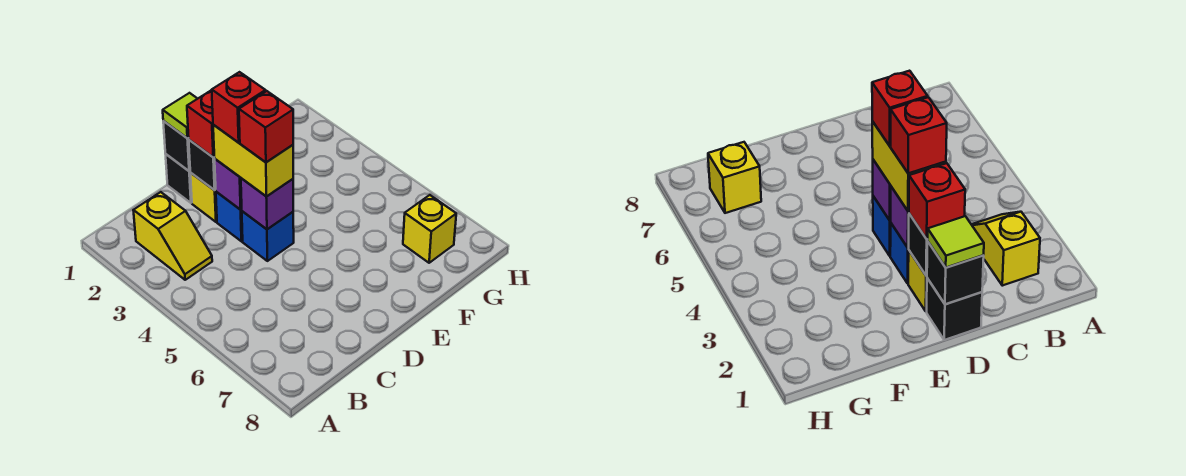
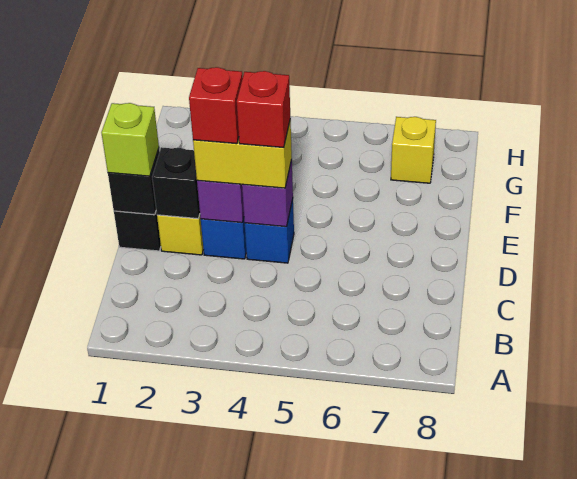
yellow 1x2 slope [133,192,212,280] -> none
lime 1x1 tile [163,93,198,138] -> lime 1x1 brick [101,103,159,176]
red 1x1 brick [187,90,214,157] -> none

